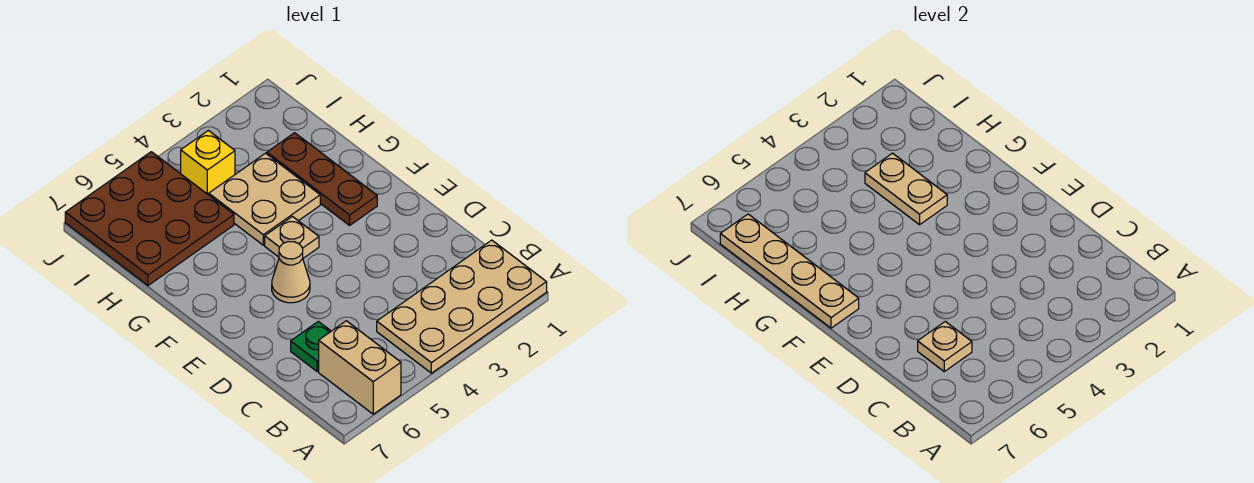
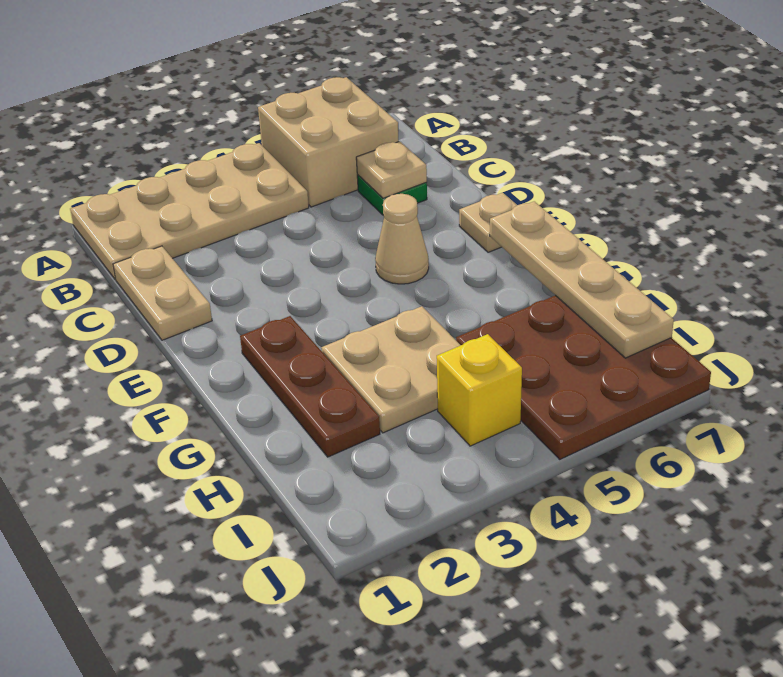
tan 1x2 brick [319,321,401,414] -> tan 2x2 brick [258,77,399,207]
tan 1x1 plate [265,217,319,258] -> tan 1x1 plate moved to [459,193,517,252]
tan 1x2 plate [865,153,947,225] -> tan 1x2 plate moved to [113,246,212,340]

